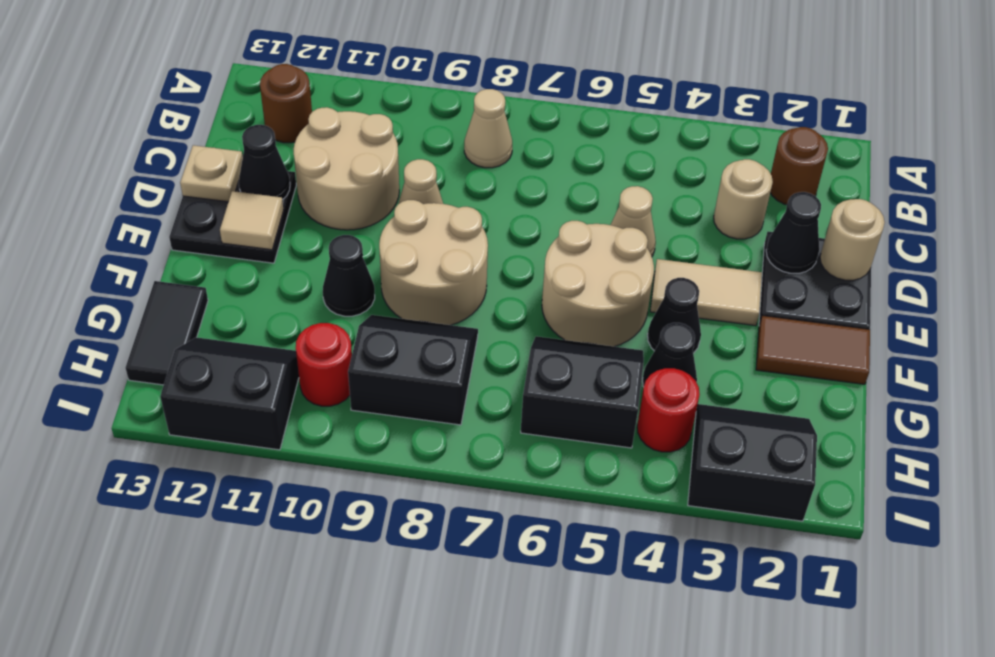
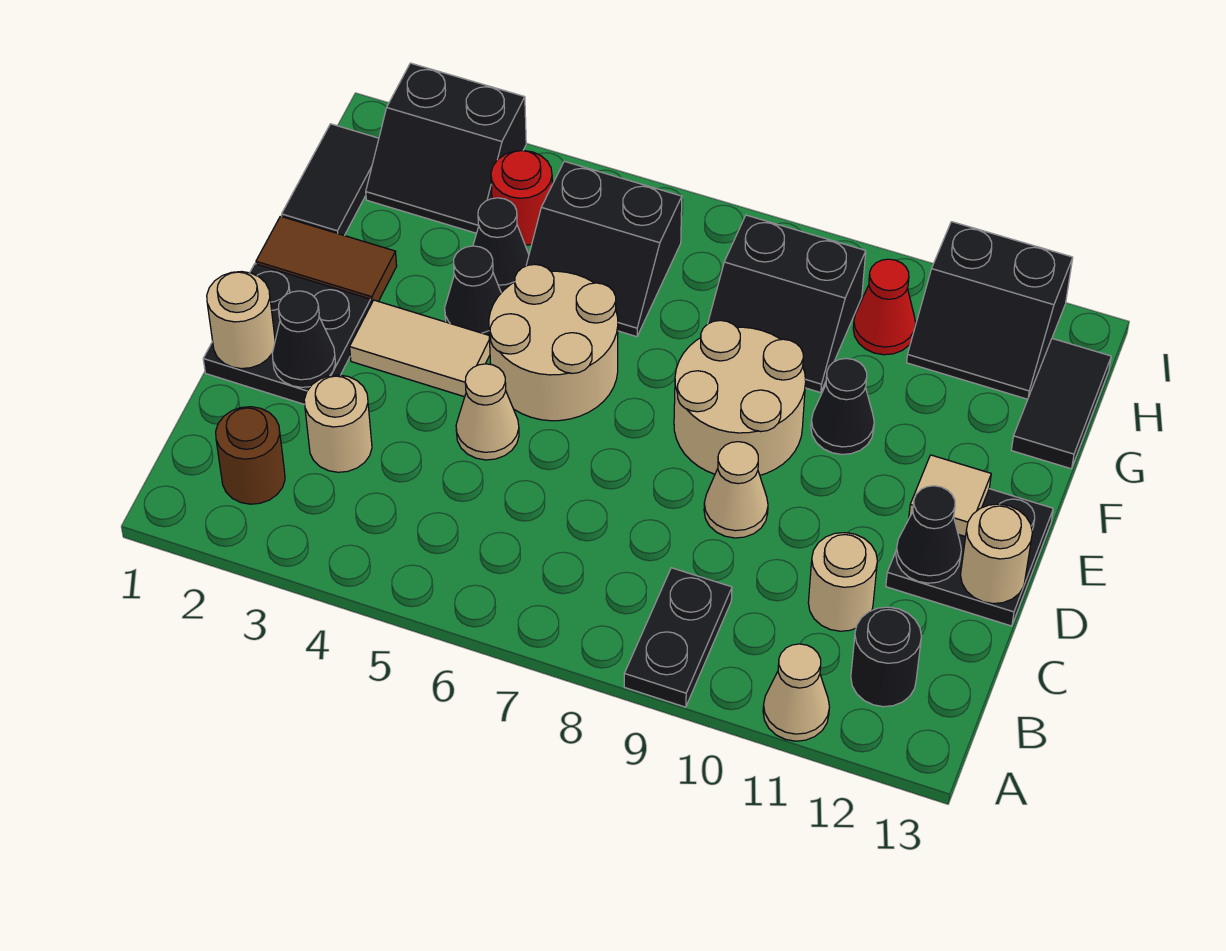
none -> black 1x2 plate [624,568,732,707]
tan 1x1 cone [464,89,512,168] -> tan 1x1 cone moved to [763,644,829,741]
brown 1x1 round brick [260,64,312,143] -> black 1x1 round brick [851,607,921,707]
tan 2x2 round brick [294,107,399,230] -> tan 1x1 round brick [808,533,877,631]
tan 1x1 plate [180,145,243,202] -> tan 1x1 round brick [961,504,1032,604]
none -> black 1x2 tile [282,124,379,236]
red 1x1 round brick [296,323,352,406] -> red 1x1 cone [853,259,916,355]

